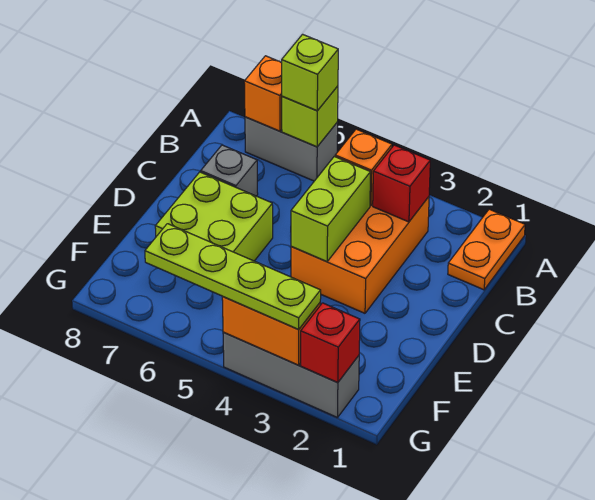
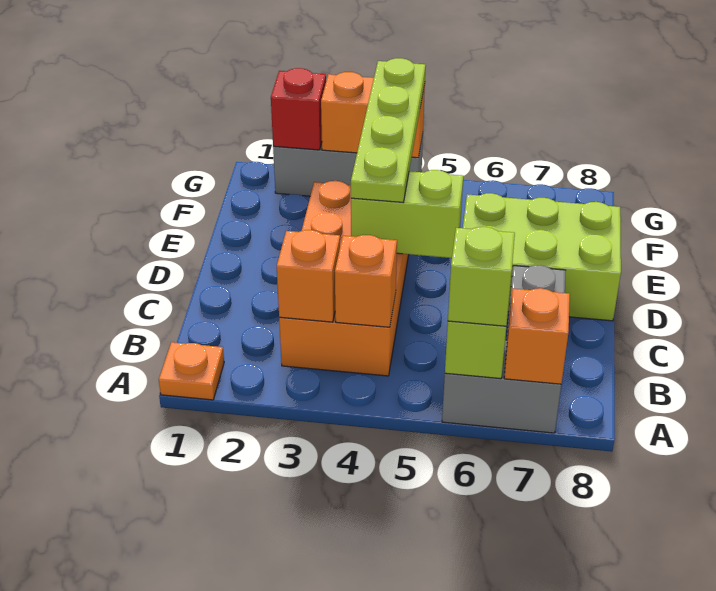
orange 1x2 plate [448,209,525,290] -> orange 1x1 plate [159,342,224,400]
orange 2x3 brick [291,197,429,313] -> orange 2x4 brick [279,181,409,376]
red 1x1 brick [373,145,430,222] -> orange 1x1 brick [277,230,340,322]
lime 1x2 brick [291,156,371,261] -> lime 1x2 brick turned to [351,170,463,258]
lime 2x2 brick [155,172,273,261] -> lime 2x3 brick [463,193,621,321]
lime 1x4 plate [145,224,321,330] -> lime 1x4 plate turned to [351,58,426,202]

